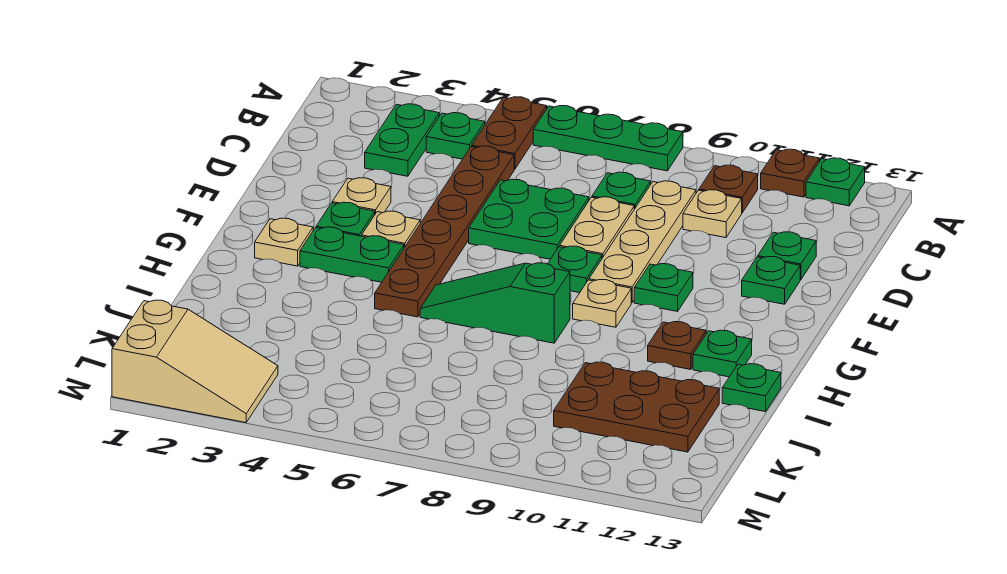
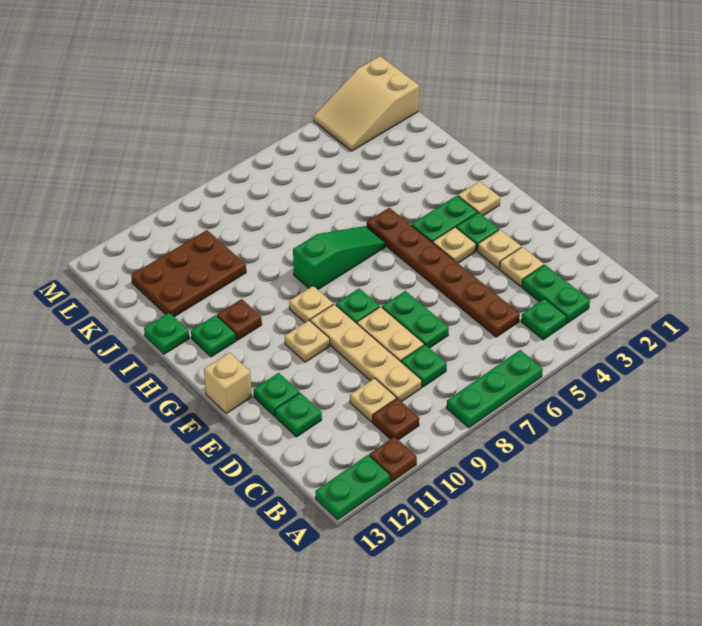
brown 1x2 plate [472,97,547,169] -> none
green 1x1 plate [806,158,865,206] -> green 1x2 plate [315,455,390,520]
none -> tan 1x1 plate [500,247,544,287]
green 2x2 plate [469,179,589,259] -> green 1x2 plate [382,291,449,348]
green 1x1 plate [634,264,693,311] -> tan 1x1 plate [285,321,330,362]
none -> tan 1x1 brick [204,352,252,413]

